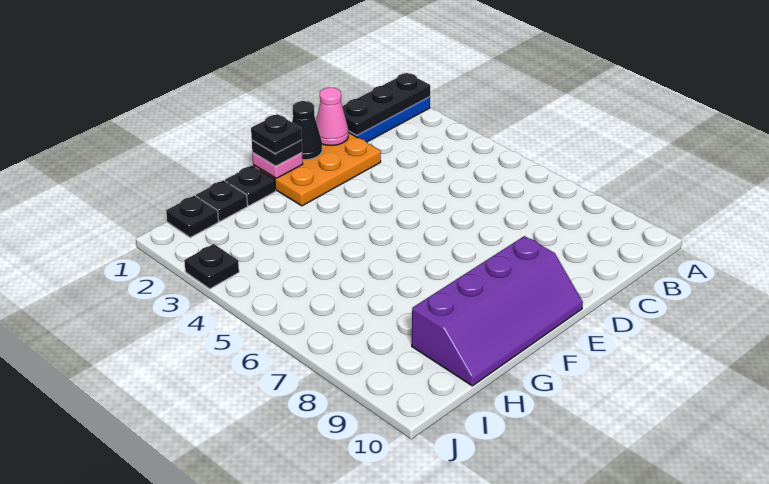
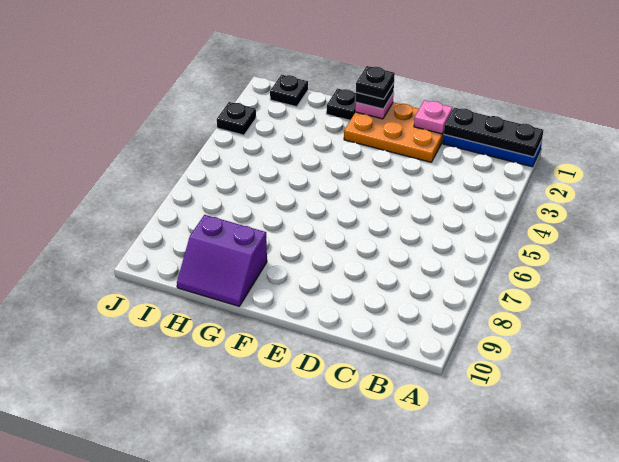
pink 1x1 cone [316,88,348,145] -> pink 1x1 plate [414,100,452,134]
black 1x1 cone [292,101,322,160] -> none
purple 2x4 slope [412,236,583,386] -> purple 2x2 slope [177,215,267,306]
black 1x1 plate [196,180,247,221] -> none

